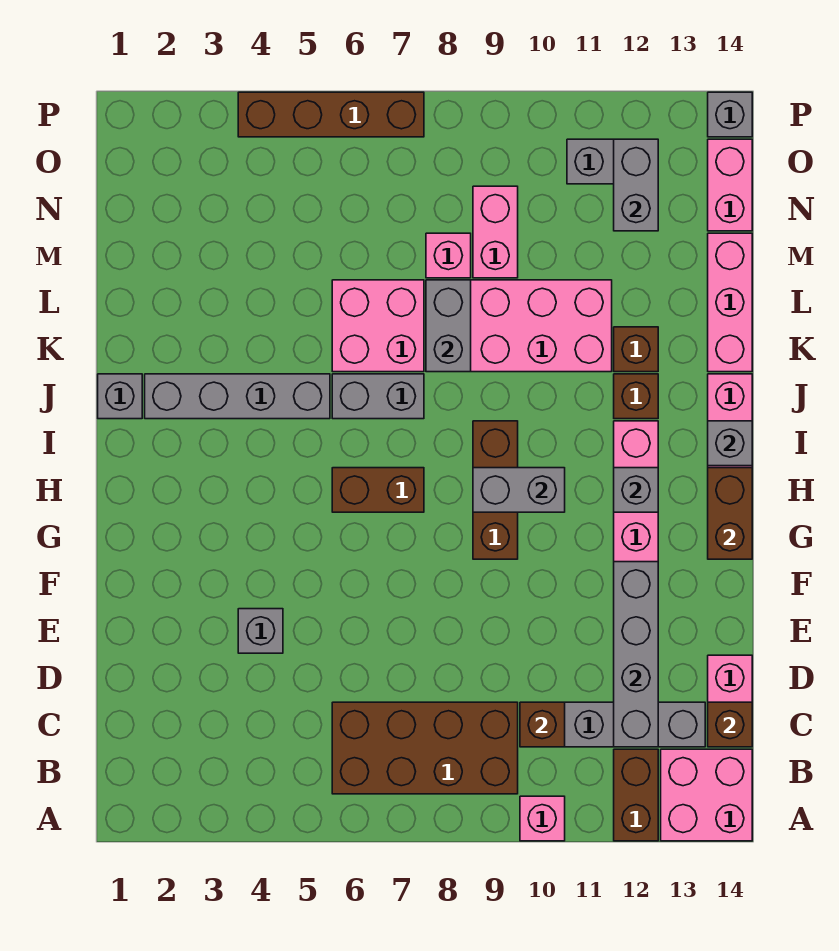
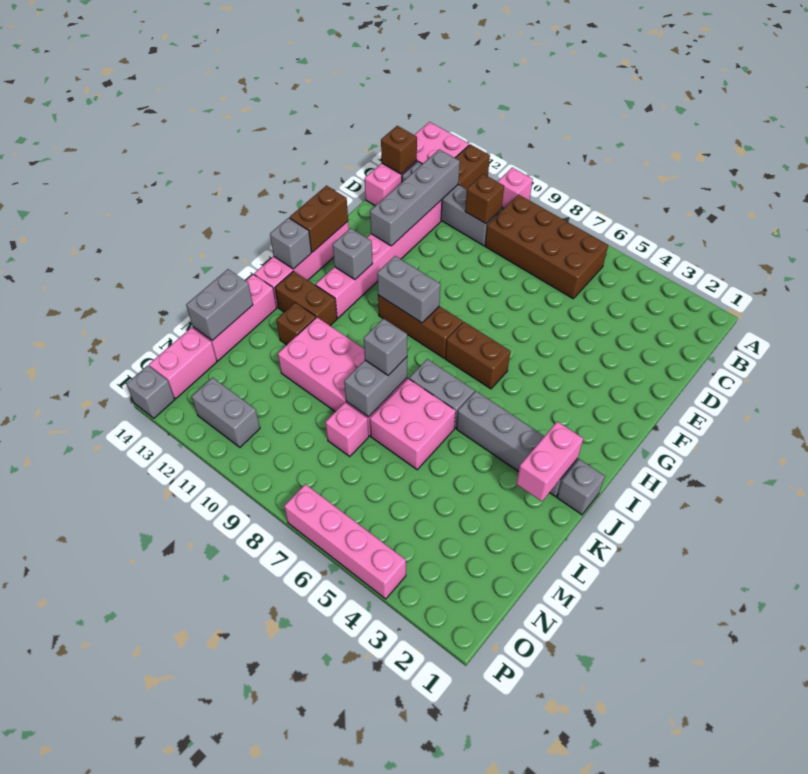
grey 1x1 brick [238,609,283,653] -> grey 1x1 brick moved to [364,319,407,375]
brown 1x3 brick [473,421,518,559] -> brown 1x3 brick turned to [378,295,463,358]
brown 1x1 brick [614,374,658,419] -> brown 1x2 brick [275,271,337,326]
pink 1x2 brick [473,186,518,278] -> pink 1x2 brick moved to [516,421,583,501]
grey 1x2 brick [614,139,658,231] -> grey 1x2 brick moved to [186,269,253,341]
brown 1x4 brick [238,92,424,137] -> pink 1x4 brick [284,484,406,599]

